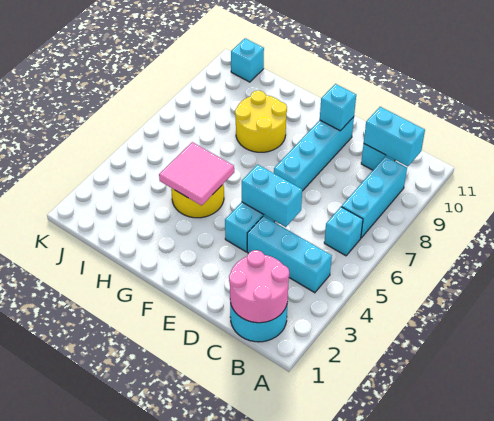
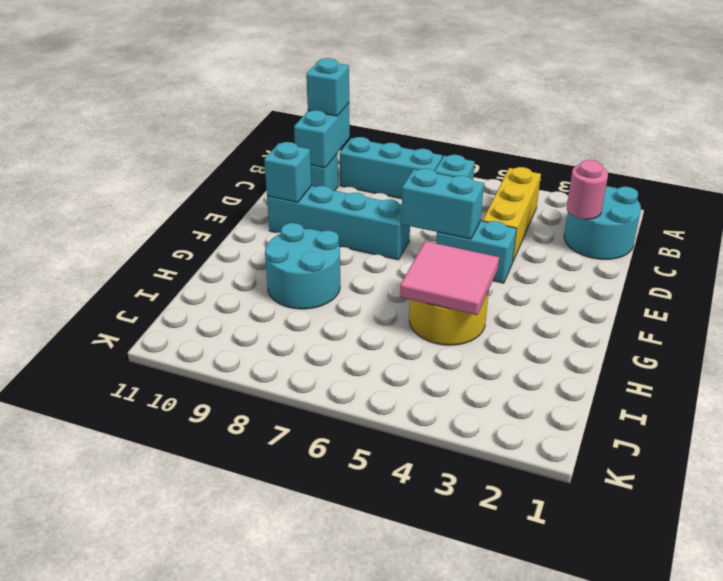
pink 2x2 round brick [229,250,289,323] -> pink 1x1 round brick [567,160,608,219]
cyan 1x3 brick [247,216,332,293] -> yellow 1x3 brick [483,167,541,261]
cyan 1x2 brick [242,165,302,227] -> cyan 1x2 brick turned to [401,169,484,239]
yellow 2x2 round brick [235,90,287,152] -> cyan 2x2 round brick [265,223,340,309]
cyan 1x1 brick [231,38,264,82] -> cyan 1x1 brick moved to [306,58,349,116]

